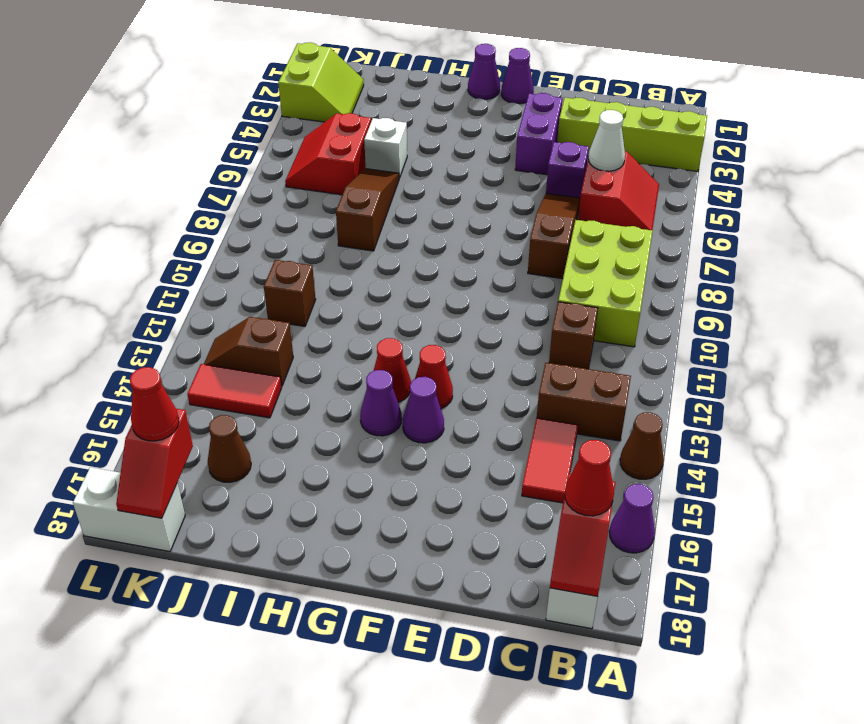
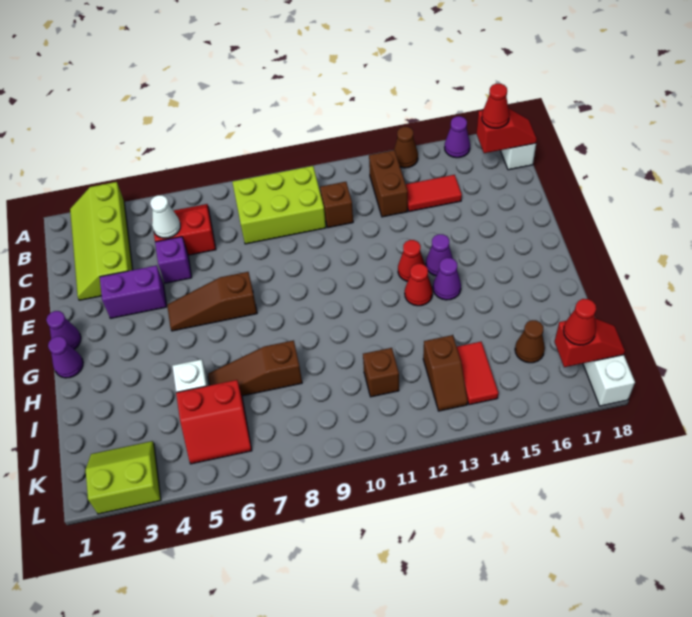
brown 1x3 slope [528,193,580,279] -> brown 1x3 slope moved to [167,272,257,331]

